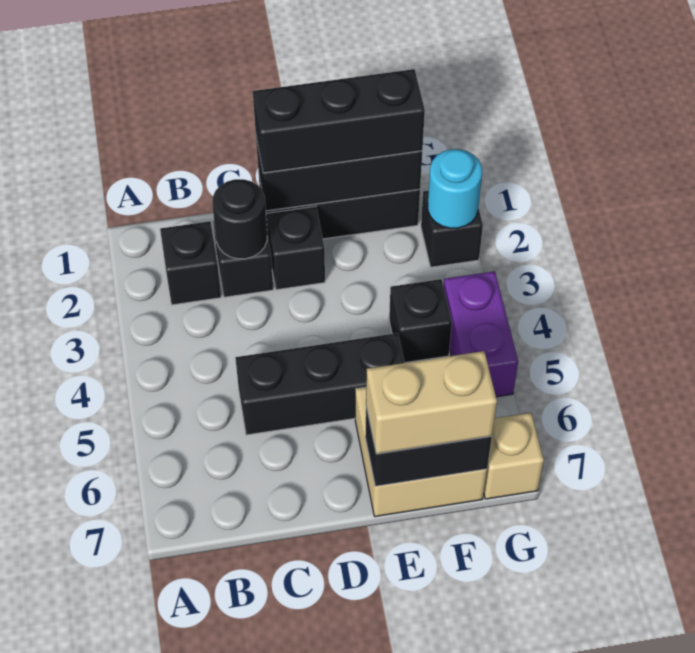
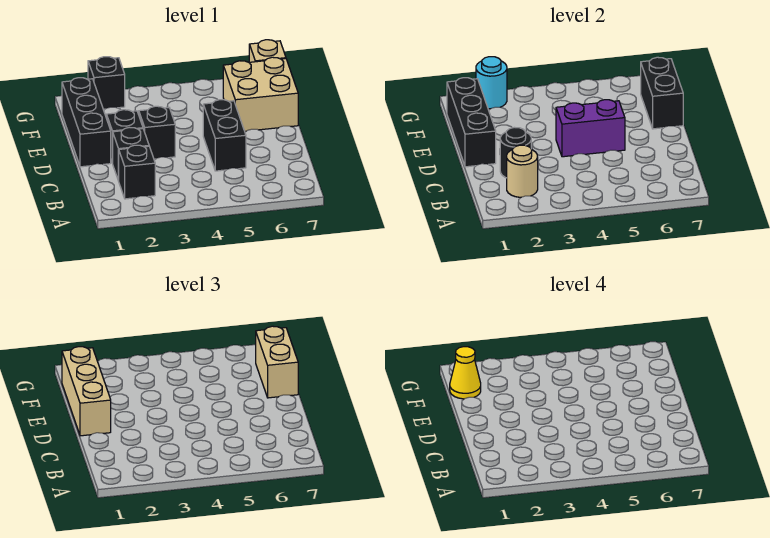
none -> tan 1x1 round brick [507,145,538,197]
black 1x3 brick [235,333,405,435] -> black 1x2 brick [203,100,246,171]
black 1x3 brick [253,69,425,173] -> tan 1x3 brick [62,347,111,436]
none -> yellow 1x1 cone [450,347,481,399]
black 1x1 brick [389,279,452,363] -> black 1x1 brick moved to [139,106,175,159]
purple 1x2 brick [443,271,518,397] -> purple 1x2 brick moved to [556,100,625,157]

